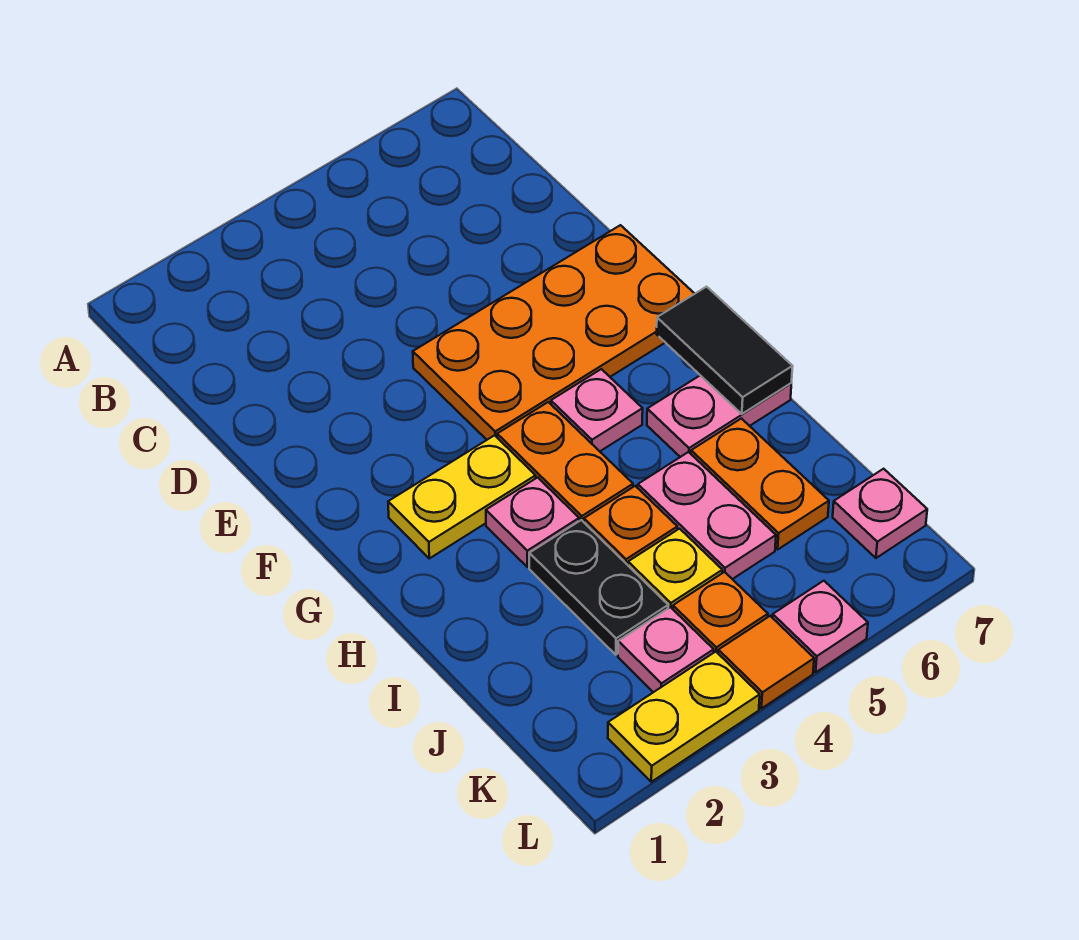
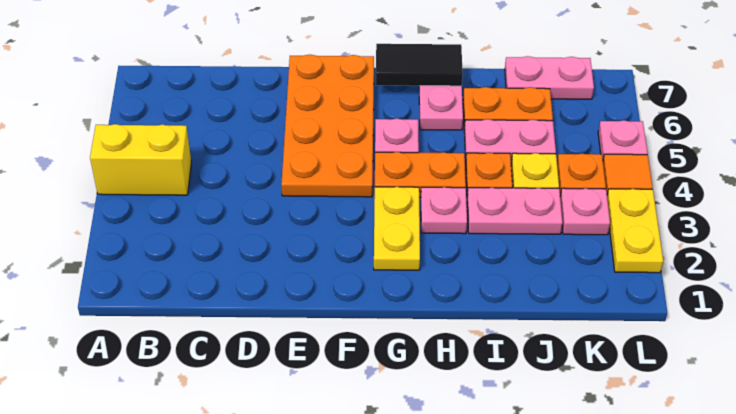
none -> yellow 1x2 brick [90,124,191,195]
black 1x2 plate [529,520,668,655] -> pink 1x2 plate [467,188,562,234]
pink 1x1 plate [833,469,927,558] -> pink 1x2 plate [505,56,594,99]

